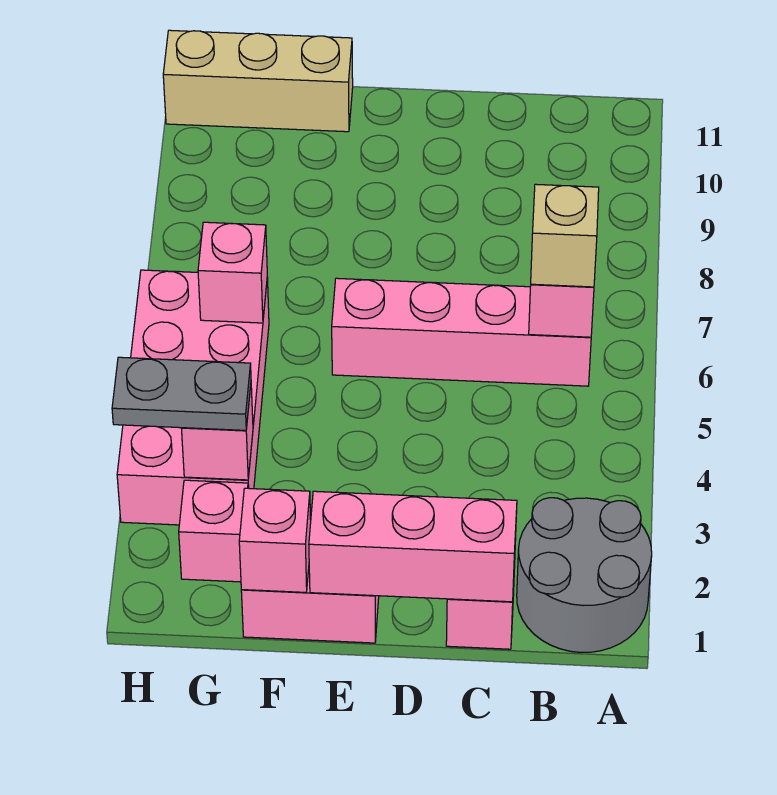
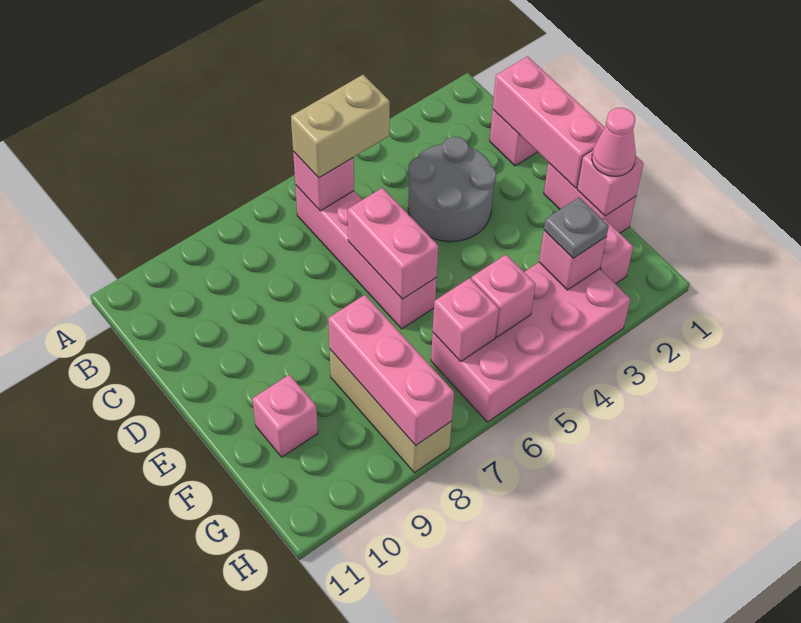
grey 2x2 round brick [517,498,652,652] -> grey 2x2 round brick moved to [408,137,496,242]
tan 1x1 brick [531,184,599,287] -> tan 1x2 brick [291,75,390,178]
none -> pink 1x2 brick [348,188,438,299]
none -> pink 1x1 cone [592,108,636,176]
none -> pink 1x3 brick [328,295,454,446]
none -> pink 1x1 brick [252,375,318,457]
tan 1x3 brick [163,30,353,132] -> tan 1x3 brick moved to [330,350,452,473]
grey 1x2 plate [112,357,251,430] -> grey 1x1 plate [544,198,609,258]
none -> pink 1x1 brick [471,255,535,337]

